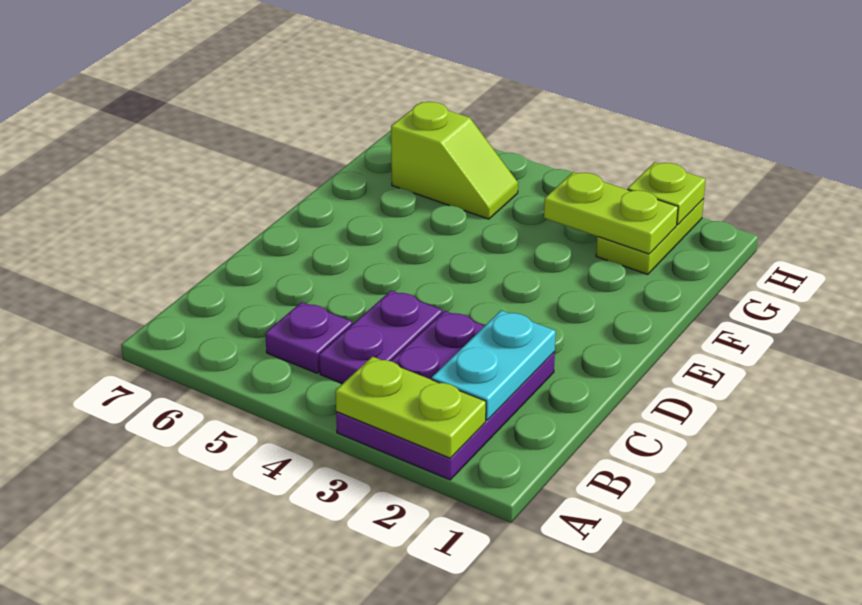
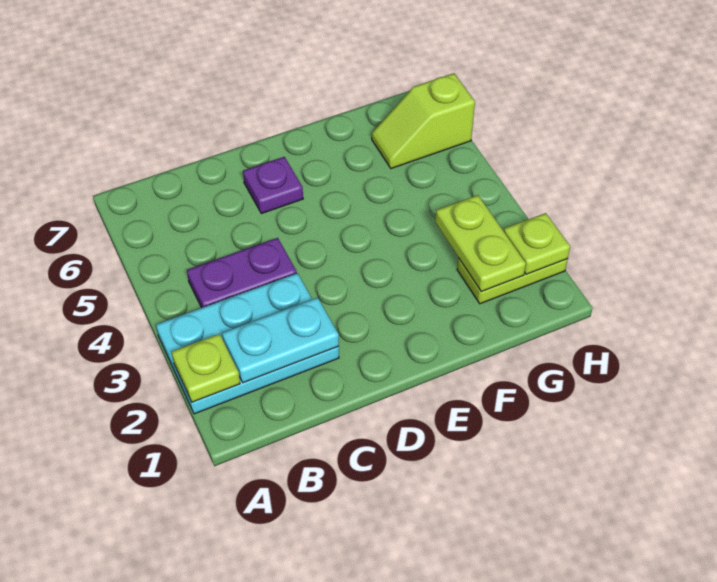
purple 2x3 plate [336,311,555,480] -> cyan 2x3 plate [156,273,339,414]
lime 1x2 plate [335,357,486,458] -> lime 1x1 plate [172,334,240,402]
purple 1x1 plate [265,302,352,373] -> purple 1x1 plate moved to [243,157,303,214]
lime 1x2 slope [391,102,518,219] -> lime 1x2 slope turned to [372,73,475,169]

